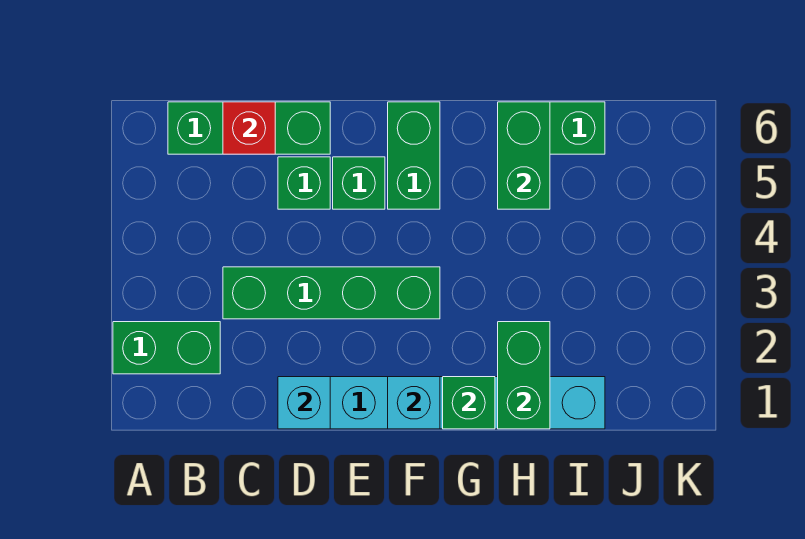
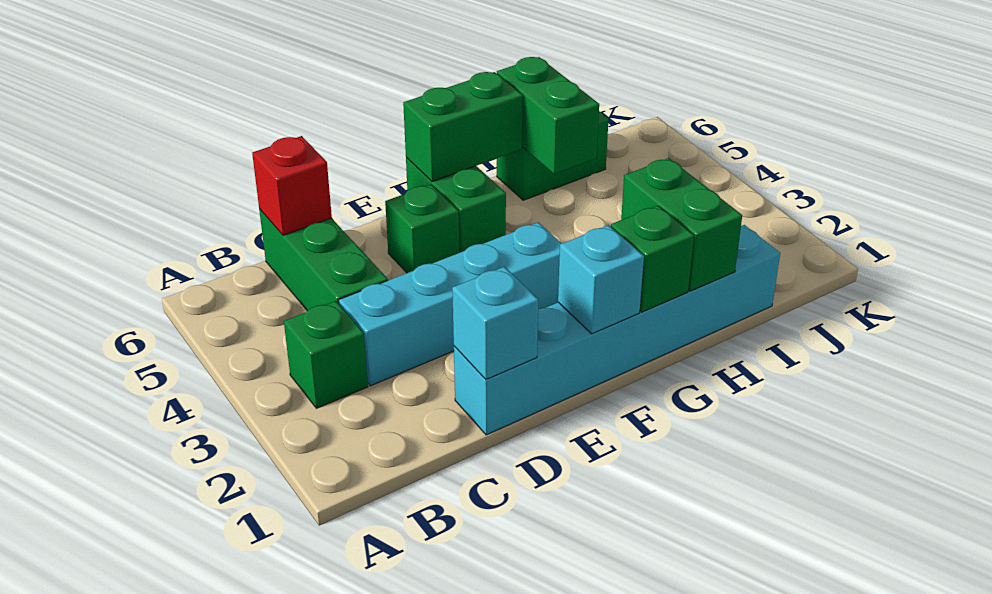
green 1x2 brick [113,322,220,374] -> green 1x2 brick moved to [403,72,523,182]
green 1x3 brick [168,102,330,154] -> green 1x3 brick turned to [259,209,388,311]
green 1x4 brick [223,267,440,319] -> cyan 1x4 brick [339,222,562,386]
green 1x1 brick [278,157,330,209] -> green 1x1 brick moved to [284,301,368,408]

